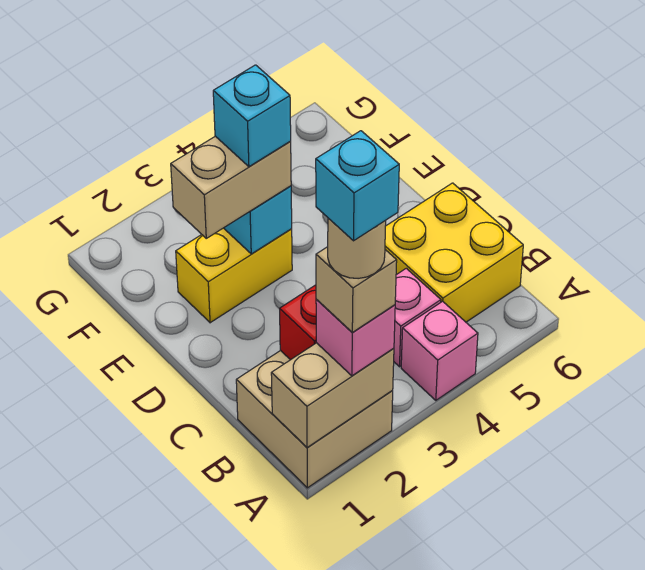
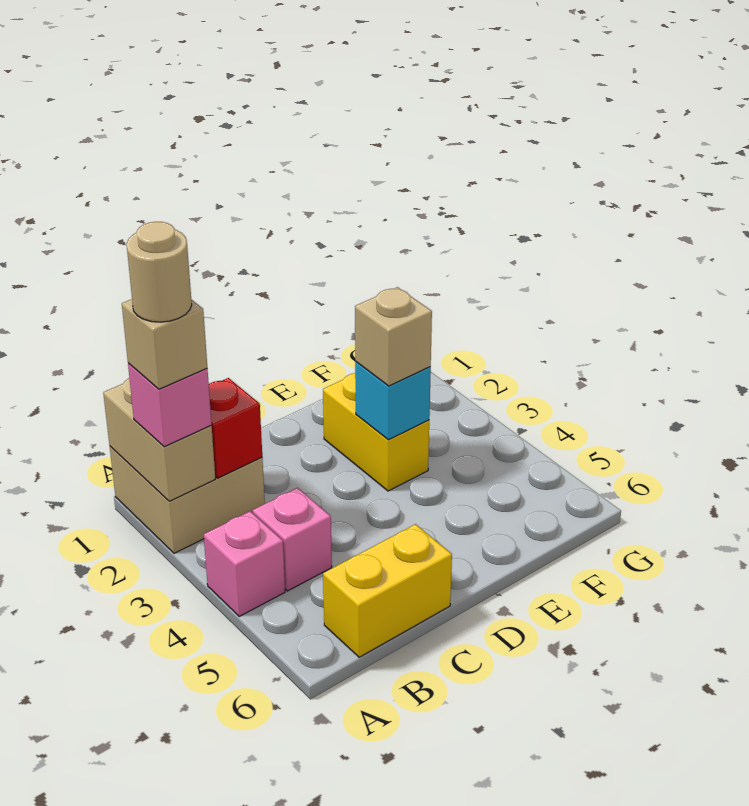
cyan 1x1 brick [316,131,399,241] -> none
yellow 2x2 brick [385,183,523,322] -> yellow 1x2 brick [323,524,452,657]
tan 1x2 brick [171,136,291,238] -> tan 1x1 brick [355,287,432,386]
cyan 1x1 brick [213,65,291,167] -> none

